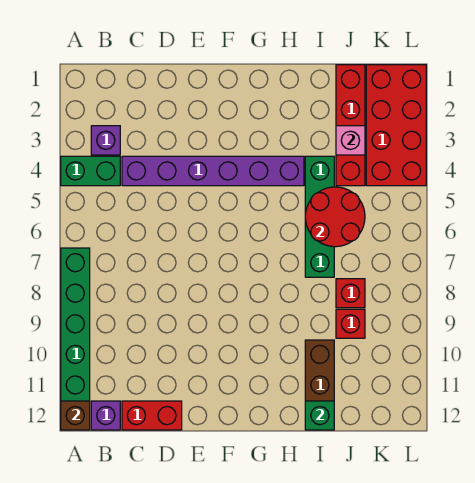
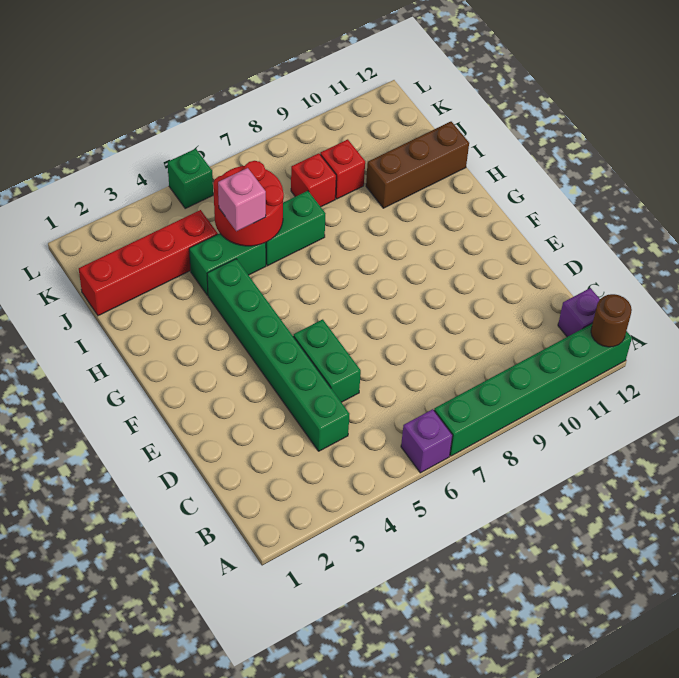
green 1x2 brick [61,156,120,186] -> green 1x2 brick moved to [293,319,361,402]
brown 1x1 brick [61,401,90,430] -> brown 1x1 round brick [591,294,632,347]
purple 1x1 brick [91,126,120,155] -> purple 1x1 brick moved to [401,409,453,473]
purple 1x6 brick [122,156,304,186] -> green 1x6 brick [207,259,349,451]
red 1x2 brick [122,401,182,430] -> none
green 1x1 brick [305,401,334,430] -> green 1x1 brick moved to [168,149,213,208]
pink 1x1 brick [336,126,365,155] -> pink 1x1 brick moved to [218,168,266,231]
red 2x4 brick [366,65,426,186] -> none

